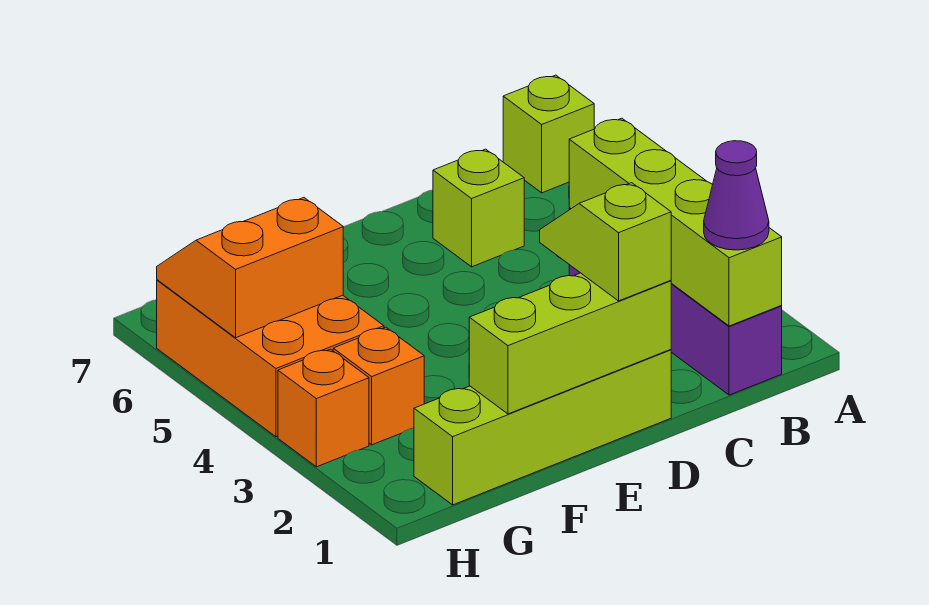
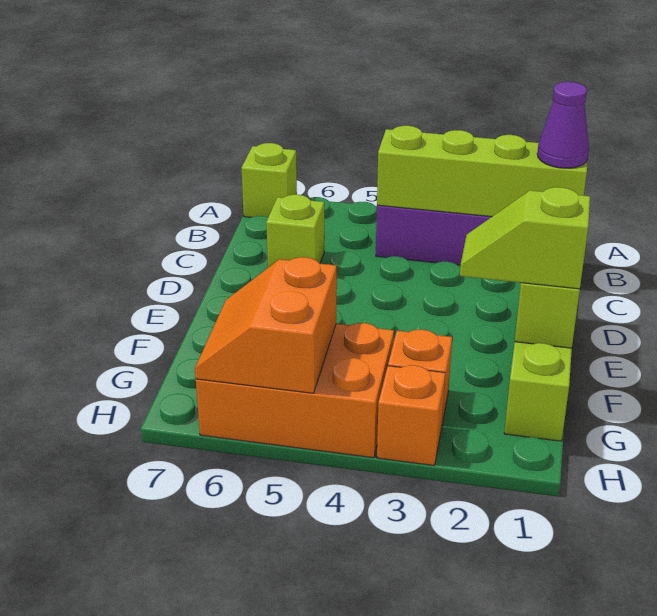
lime 1x2 slope [540,183,671,301] -> lime 1x2 slope moved to [460,187,590,289]

